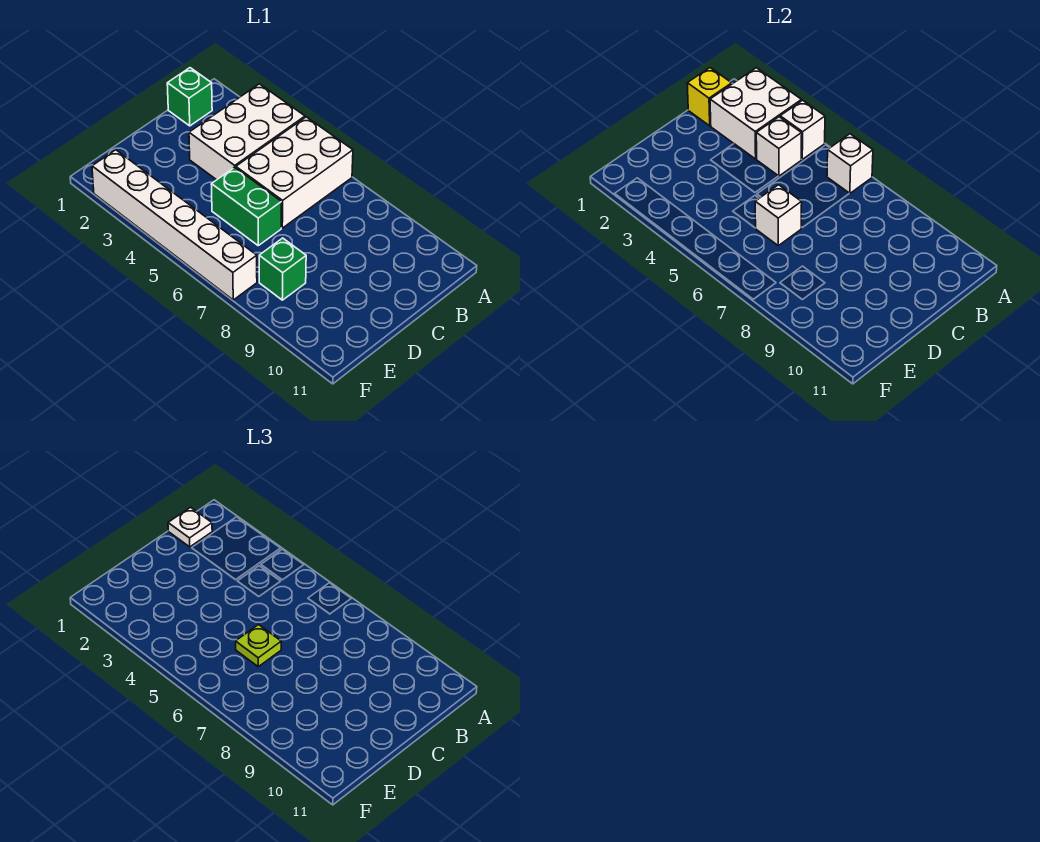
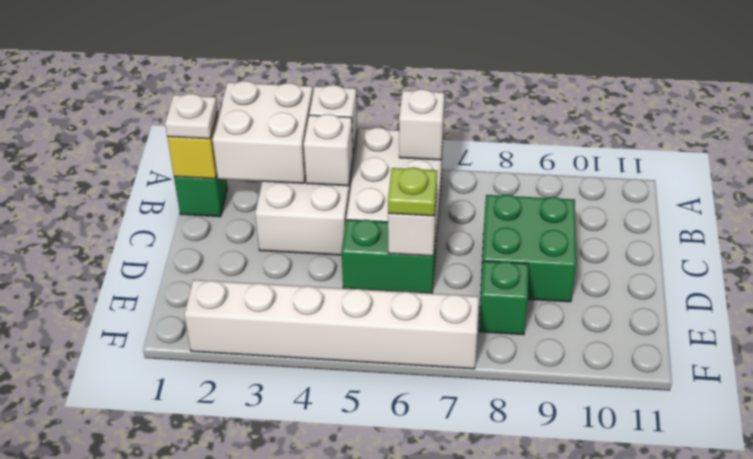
none -> green 2x2 brick [481,195,576,302]

